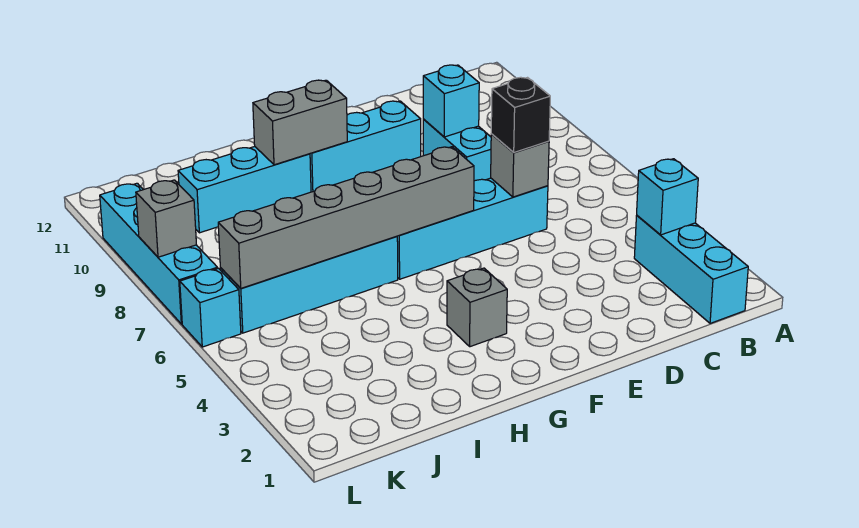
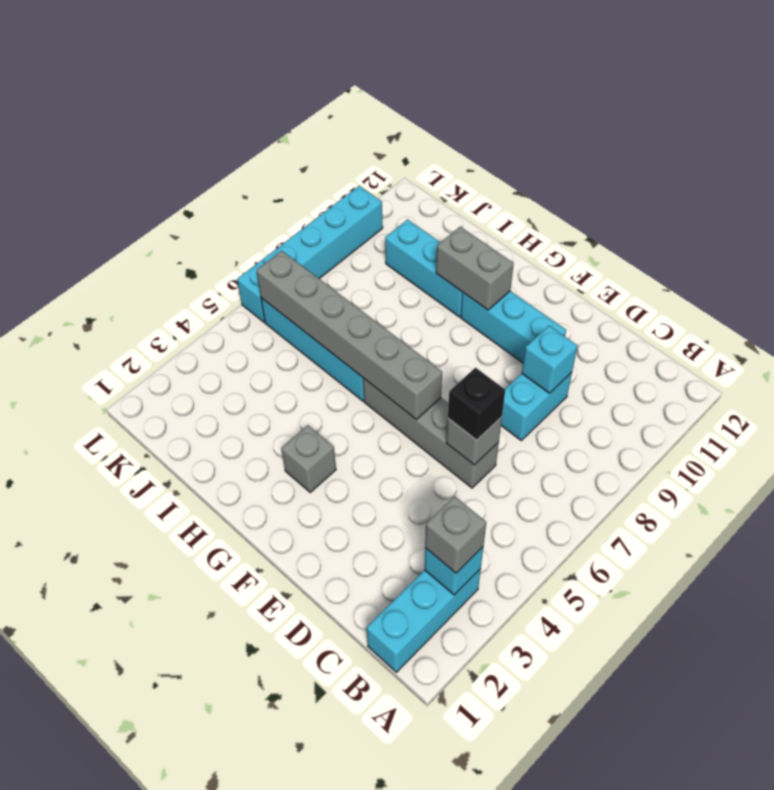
cyan 1x4 brick [397,178,548,279] -> grey 1x4 brick [363,378,499,488]
grey 1x1 brick [136,180,196,257] -> grey 1x1 brick moved to [425,496,486,573]

